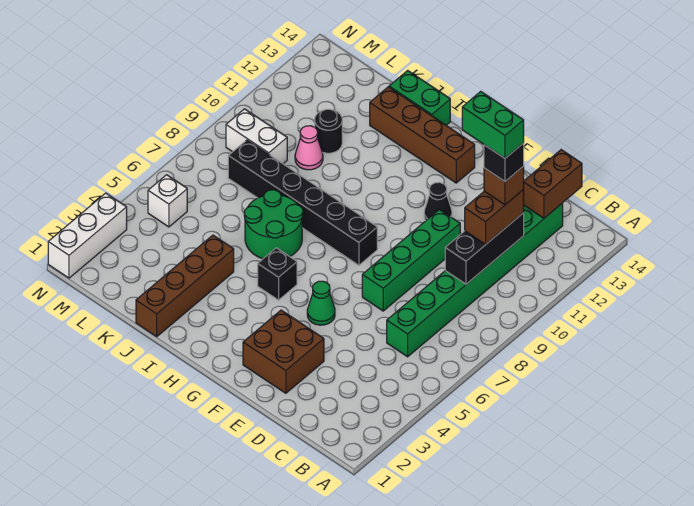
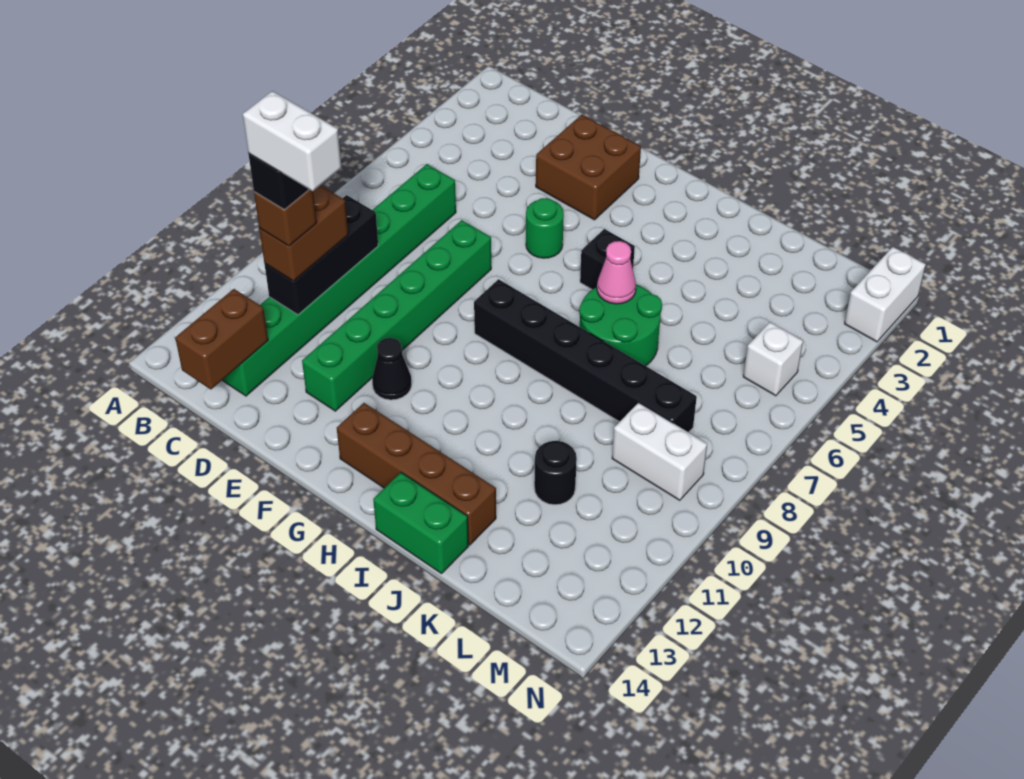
green 1x2 brick [462,91,524,158] -> white 1x2 brick [243,91,341,191]
green 1x4 brick [362,209,460,311] -> green 1x6 brick [302,220,491,411]
green 1x1 cone [307,281,335,325] -> green 1x1 round brick [526,198,564,258]
brown 1x4 brick [136,235,234,337] -> none
pink 1x1 cone [295,126,323,170] -> pink 1x1 cone moved to [597,241,636,304]
white 1x3 brick [48,193,127,278] -> white 1x2 brick [844,247,926,342]

